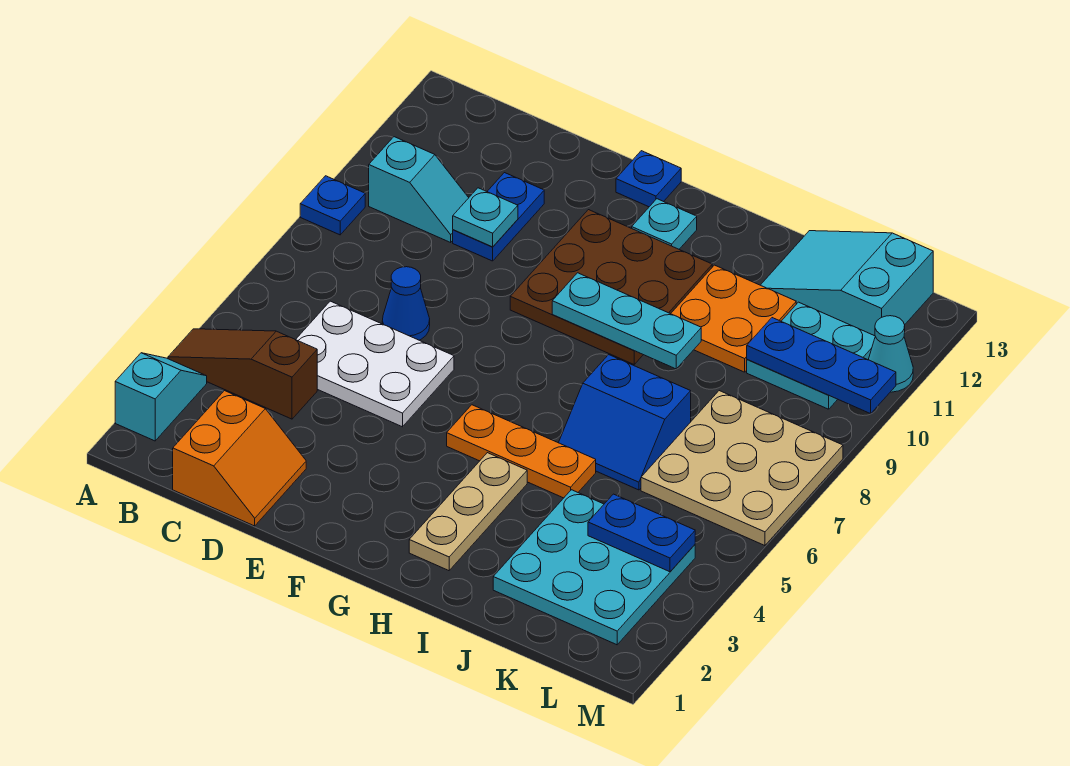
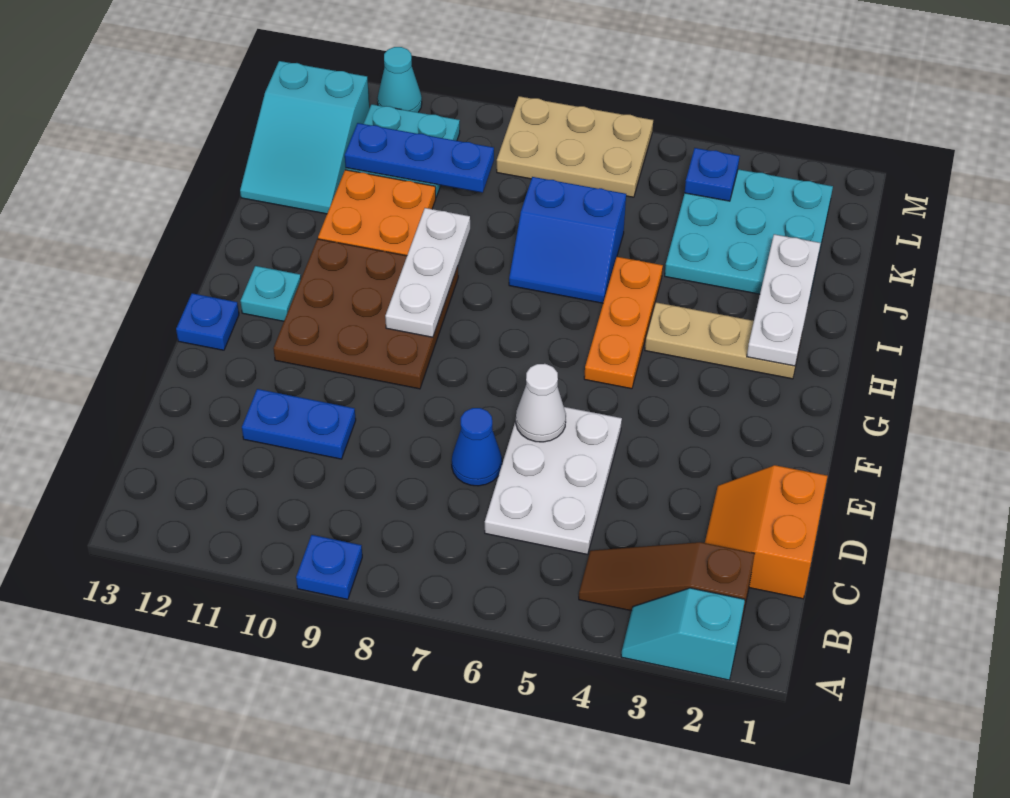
brown 1x3 slope [168,329,317,419] -> brown 1x3 slope turned to [579,542,755,624]
cyan 1x2 slope [369,137,469,242] -> none
orange 2x2 slope [173,391,306,526] -> orange 2x2 slope turned to [705,465,827,599]
cyan 1x1 plate [453,188,518,247] -> none
none -> white 1x1 cone [516,364,566,442]
cyan 1x3 plate [552,273,701,369] -> white 1x3 plate [385,208,470,337]
none -> white 1x3 plate [747,234,821,366]
blue 2x2 slope [559,355,691,490] -> blue 2x2 slope turned to [509,177,626,303]
blue 1x2 plate [588,494,695,572] -> blue 1x1 plate [685,148,740,201]
tan 3x3 plate [641,391,843,546] -> tan 2x3 plate [497,96,653,197]
blue 1x3 plate [747,318,896,414] -> blue 1x3 plate turned to [345,123,494,193]

